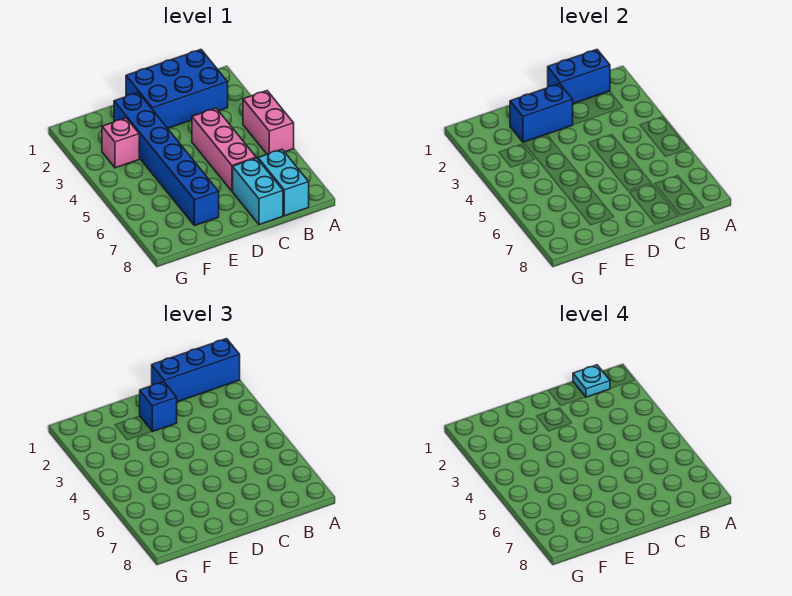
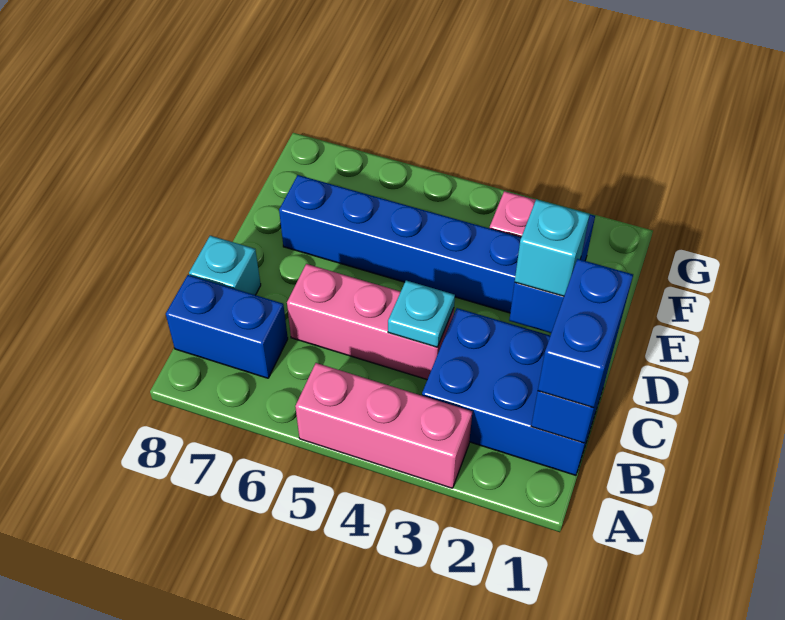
blue 1x3 brick [152,339,240,402] -> blue 1x2 brick [538,259,633,408]
pink 1x2 brick [243,91,294,154] -> pink 1x3 brick [295,363,472,488]
blue 2x3 brick [126,50,228,128] -> blue 2x3 brick turned to [422,308,610,475]
cyan 1x1 plate [573,365,610,397] -> cyan 1x1 plate moved to [388,280,455,347]
cyan 1x2 brick [258,149,309,216] -> blue 1x2 brick [166,275,288,378]
cyan 1x2 brick [233,158,283,225] -> cyan 1x1 brick [189,236,261,295]
blue 1x1 brick [140,382,177,432] -> cyan 1x1 brick [515,199,590,296]

